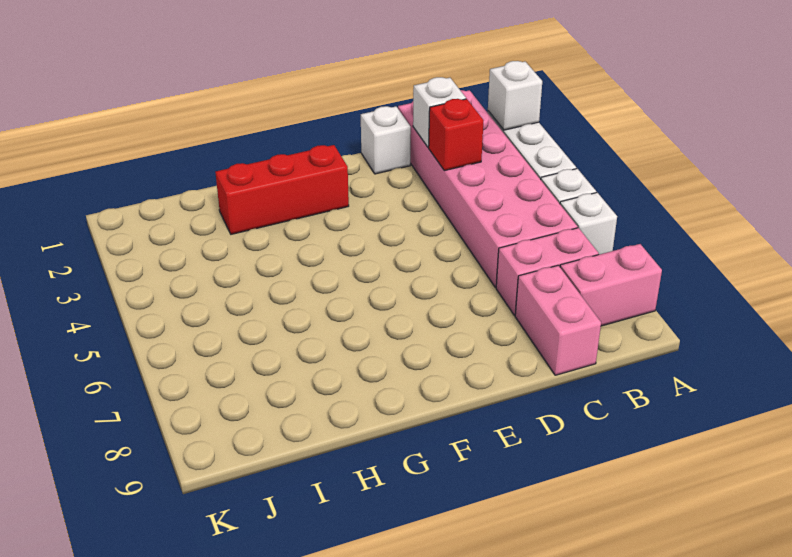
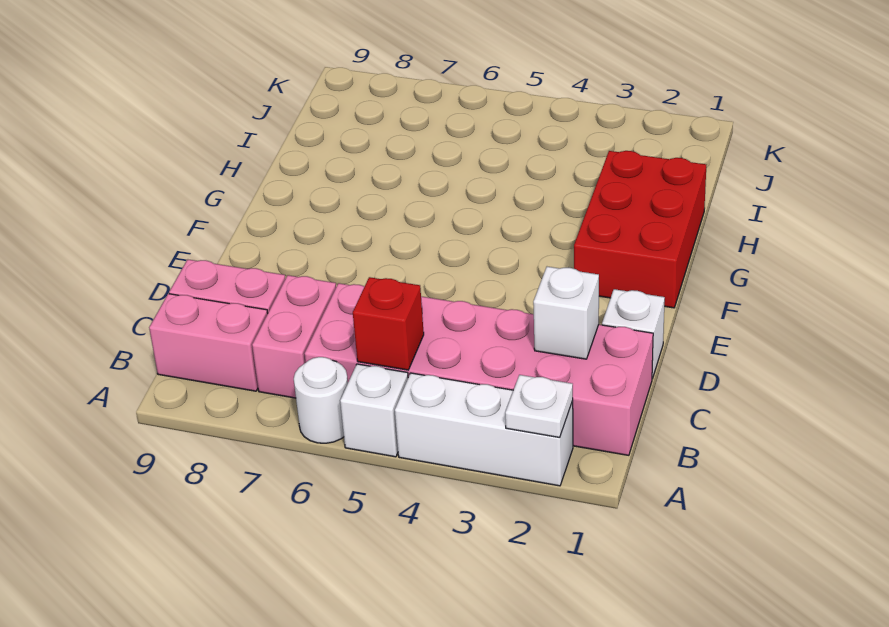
white 1x1 brick [488,61,542,130] -> white 1x1 plate [505,375,573,438]
white 1x1 brick [560,193,617,254] -> white 1x1 round brick [294,357,348,443]
pink 1x2 brick [560,244,662,326] -> pink 1x2 brick turned to [149,294,268,391]
red 1x1 brick [429,99,484,171] -> red 1x1 brick moved to [353,277,424,370]
red 1x3 brick [215,145,349,234] -> red 2x3 brick [574,151,706,308]

